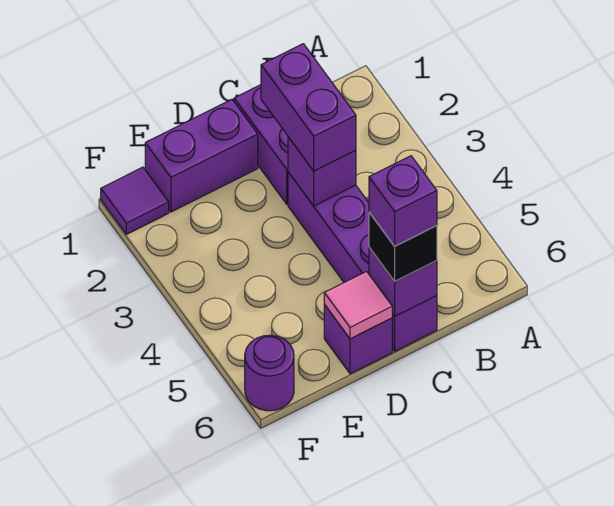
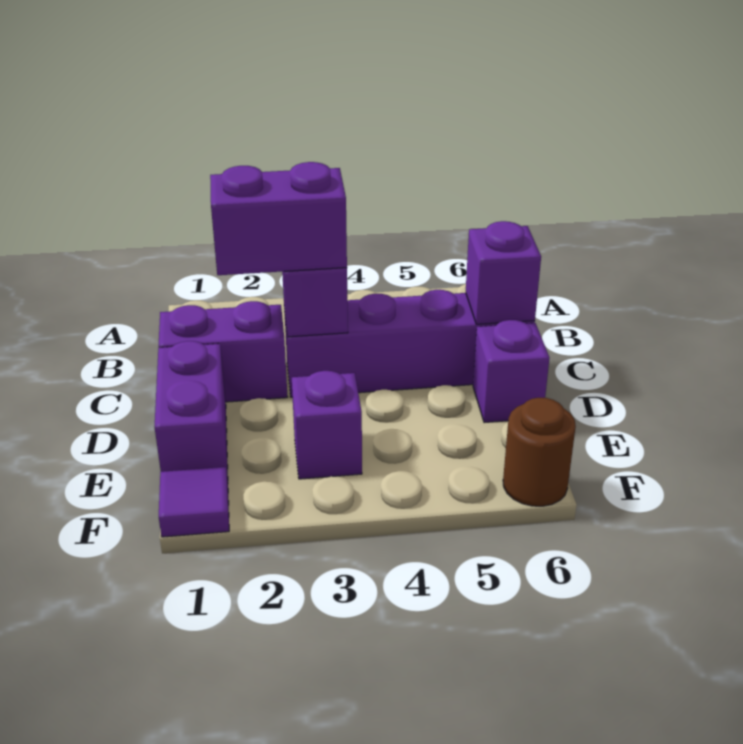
black 1x1 brick [369,212,437,281] -> none
purple 1x1 brick [369,156,437,246] -> purple 1x1 brick moved to [292,371,362,479]
pink 1x1 tile [324,271,392,339] -> none
purple 1x1 round brick [245,335,294,411] -> brown 1x1 round brick [503,398,576,506]

